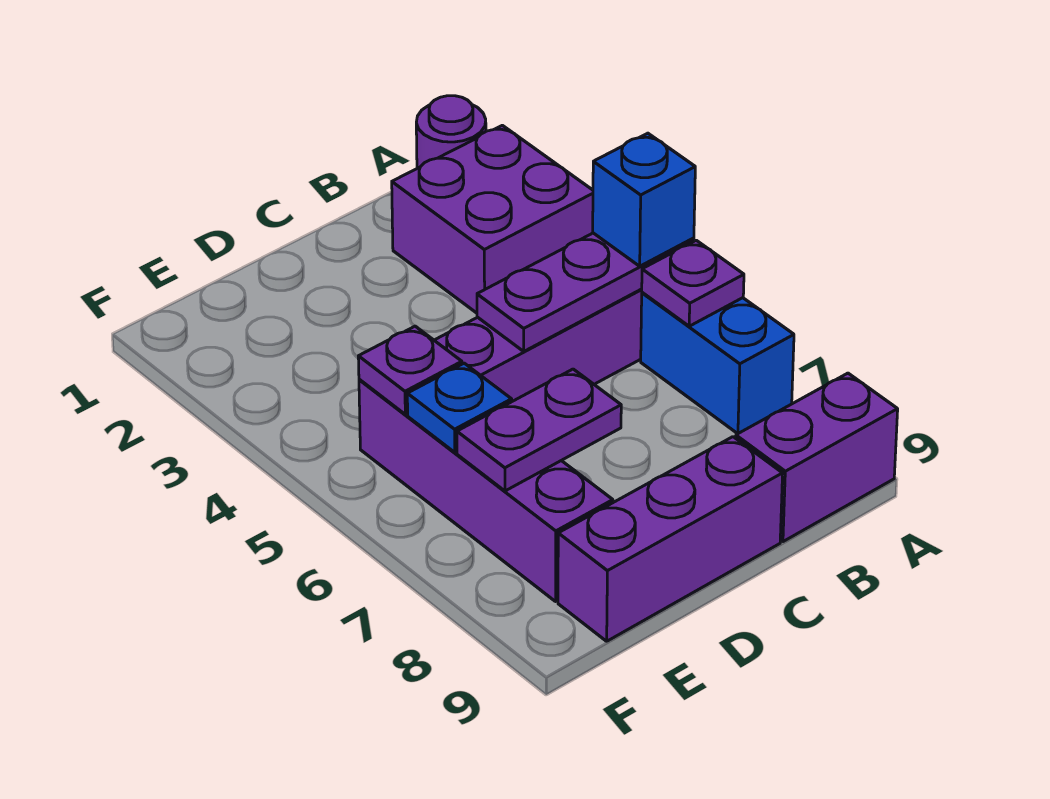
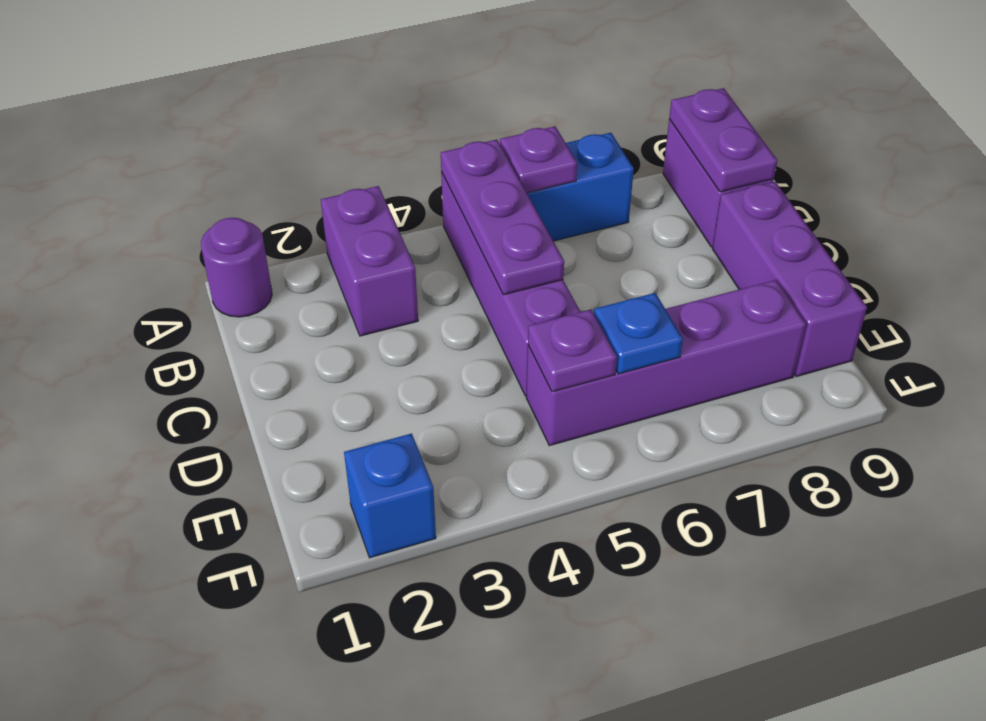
purple 2x2 brick [392,125,593,313] -> purple 1x2 brick [321,186,418,336]
blue 1x1 brick [593,133,695,266] -> blue 1x1 brick moved to [344,433,436,558]
purple 1x2 plate [457,369,621,491] -> purple 1x2 plate moved to [669,88,777,192]

